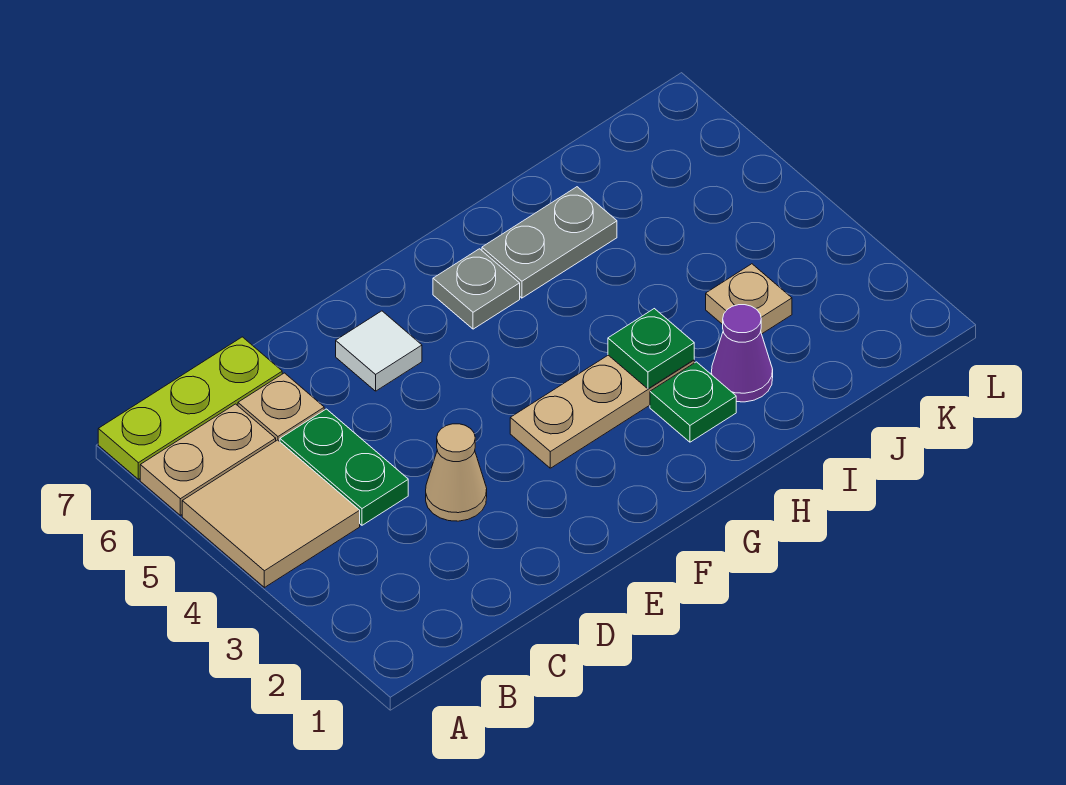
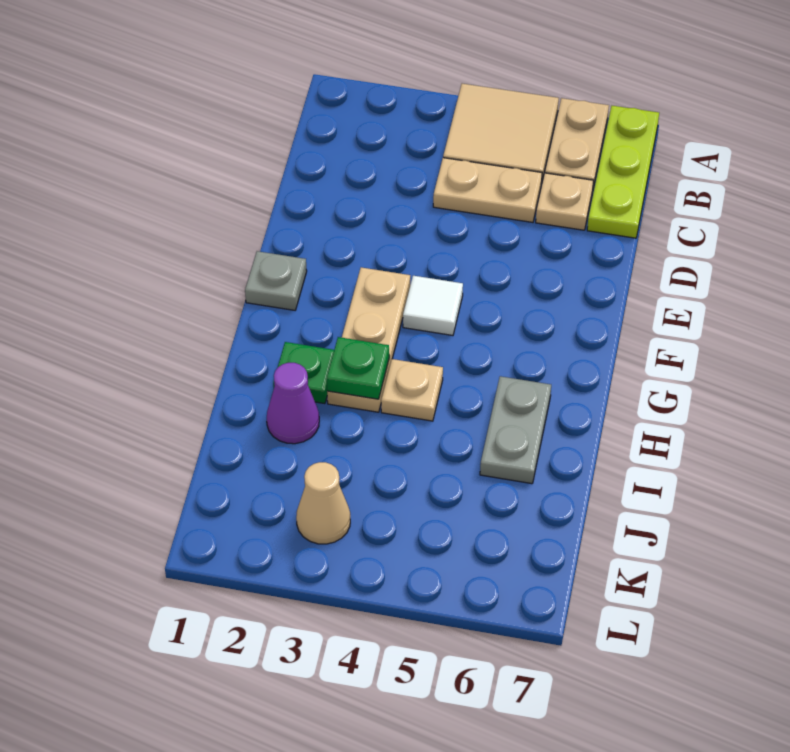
green 1x2 plate [280,409,408,525] -> tan 1x2 plate [433,158,542,222]
tan 1x1 cone [426,424,487,521] -> tan 1x1 cone moved to [296,462,350,544]
white 1x1 tile [336,311,422,391] -> white 1x1 tile moved to [403,276,463,335]
grey 1x1 plate [433,249,520,329] -> grey 1x1 plate moved to [245,251,307,310]
tan 1x1 plate [706,264,792,334] -> tan 1x1 plate moved to [381,359,443,421]

